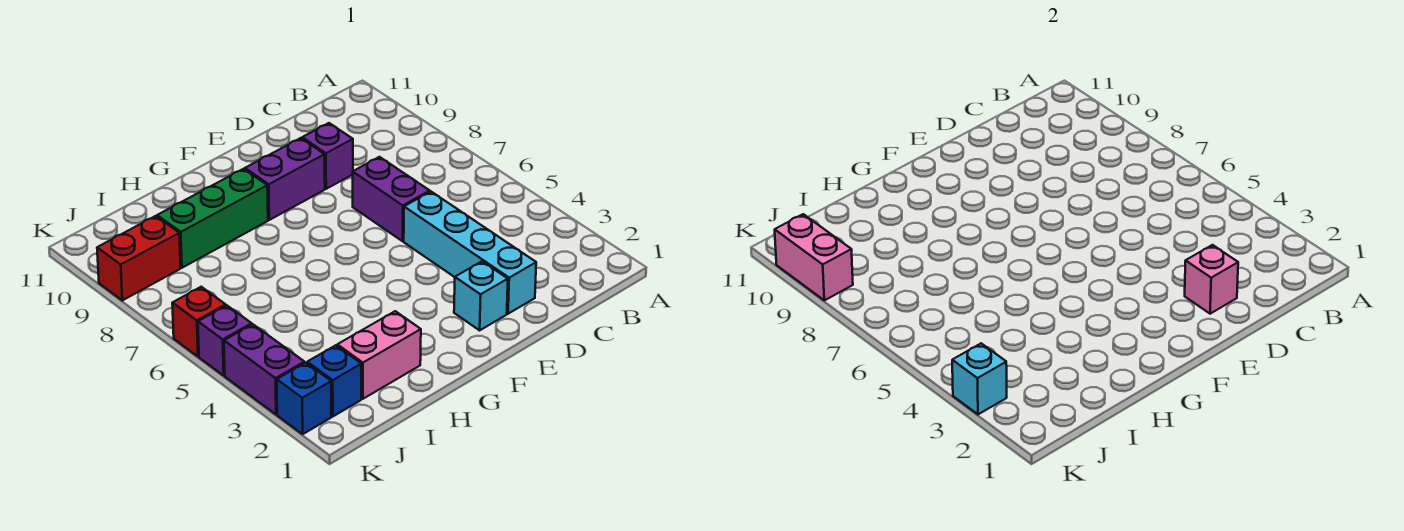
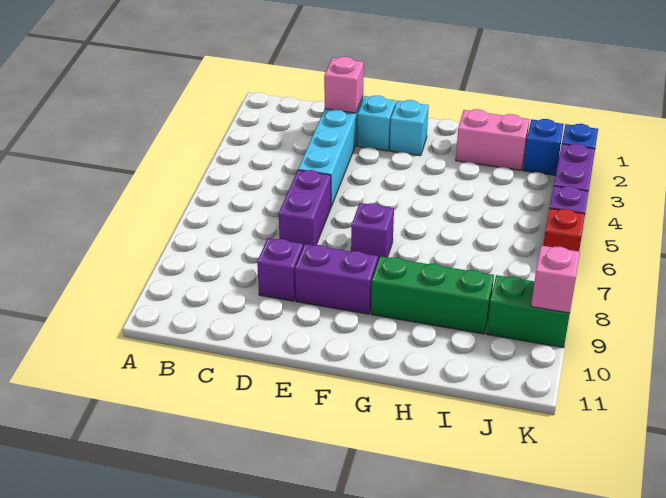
none -> purple 1x1 brick [351,203,394,261]
red 1x2 brick [97,216,181,300] -> green 1x2 brick [487,275,570,348]
cyan 1x1 brick [952,343,1007,414] -> cyan 1x1 brick moved to [390,100,429,156]
pink 1x2 brick [775,214,853,300] -> pink 1x1 brick [531,246,580,313]

